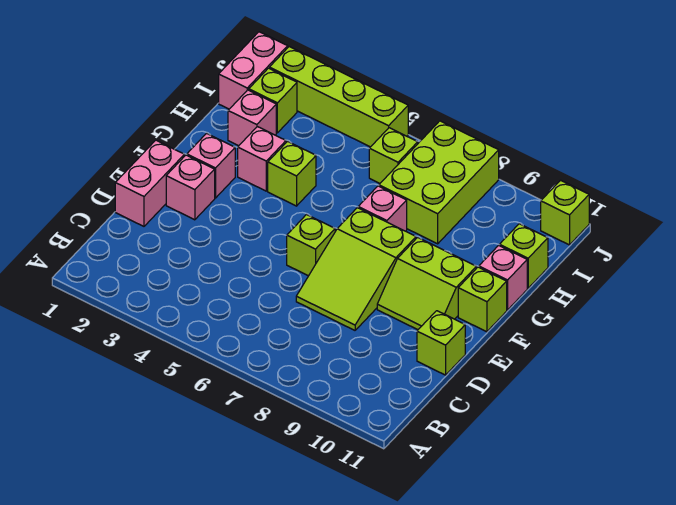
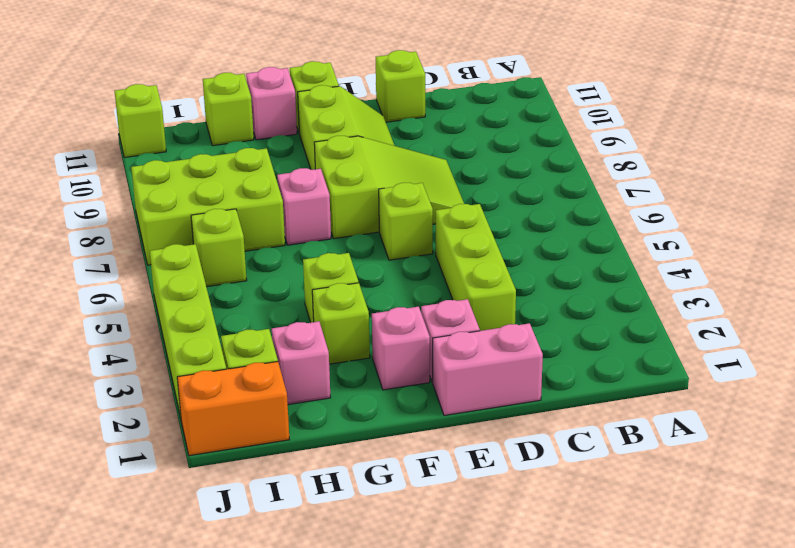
none -> lime 1x3 brick [436,204,516,331]
pink 1x1 brick [238,127,286,191] -> lime 1x1 brick [312,283,370,364]
pink 1x2 brick [219,32,288,109] -> orange 1x2 brick [177,362,289,456]

